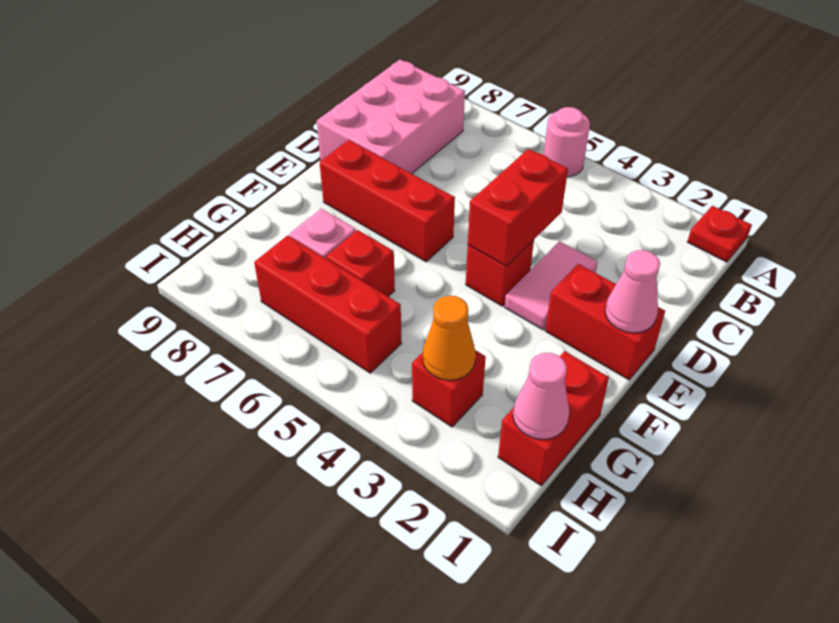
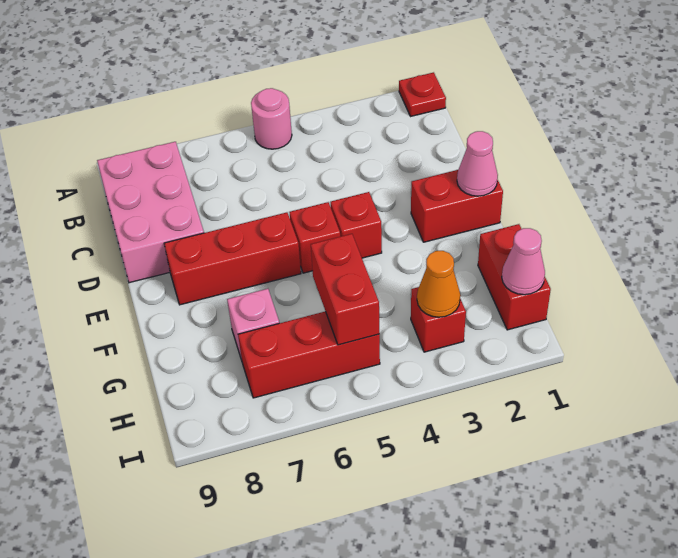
pink 1x2 tile [505,241,598,330] -> none
red 1x2 brick [468,149,568,266] -> red 1x2 brick moved to [311,234,380,345]
red 1x1 brick [326,230,395,297] -> red 1x1 brick moved to [290,202,340,273]

